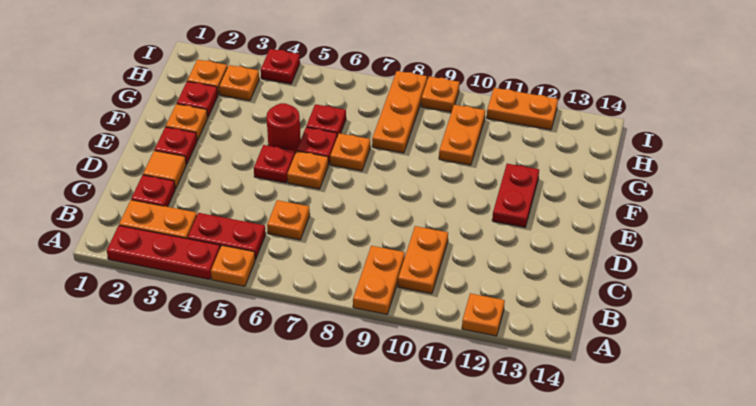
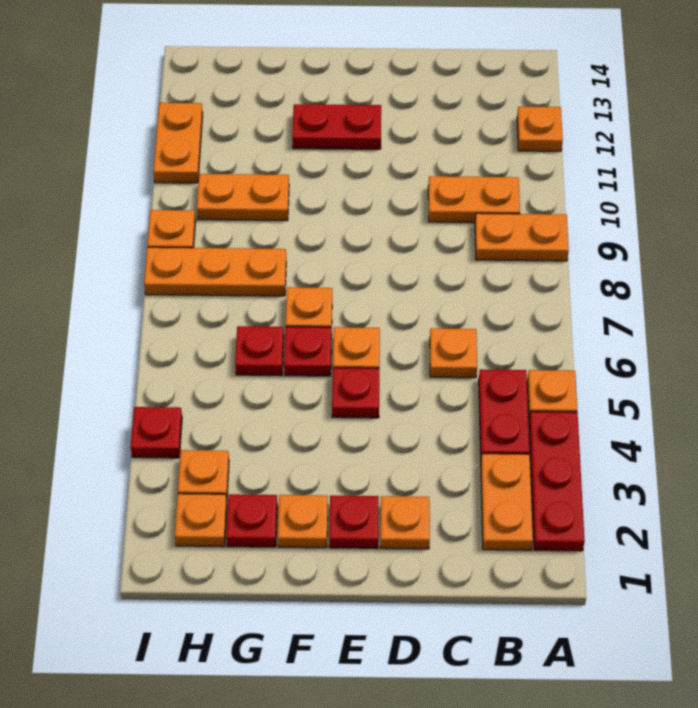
red 1x1 plate [131,175,175,207] -> none
orange 1x1 tile [143,151,186,189] -> orange 1x1 plate [380,496,430,549]
red 1x1 round brick [266,103,301,153] -> none

